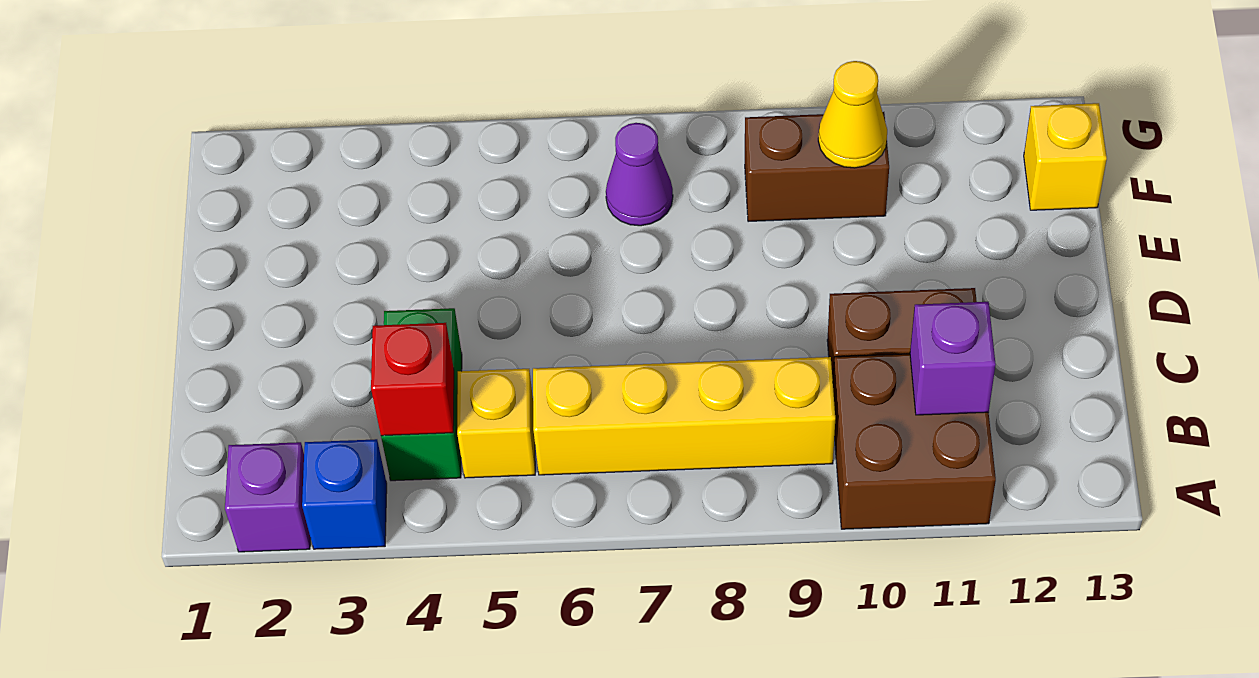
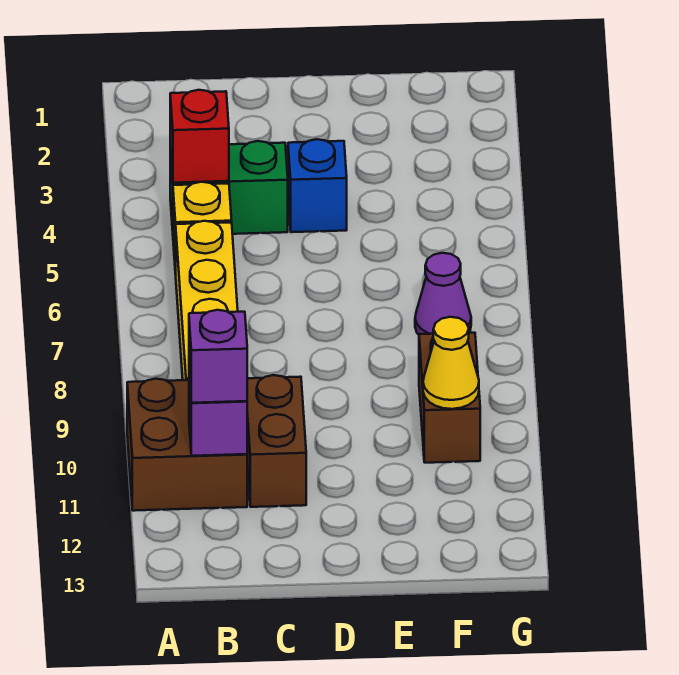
purple 1x1 brick [225,442,311,552] -> purple 1x1 brick moved to [189,310,247,403]
blue 1x1 brick [302,439,387,549] -> blue 1x1 brick moved to [288,139,347,232]
yellow 1x1 brick [1024,103,1107,210] -> none

